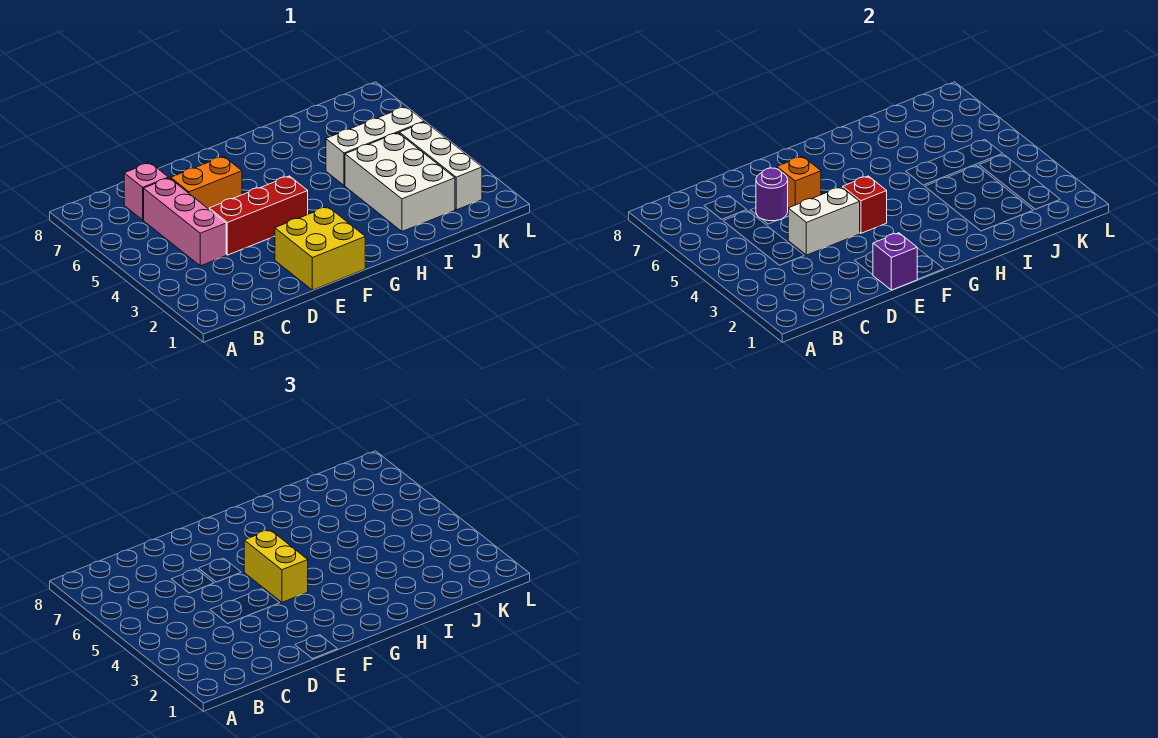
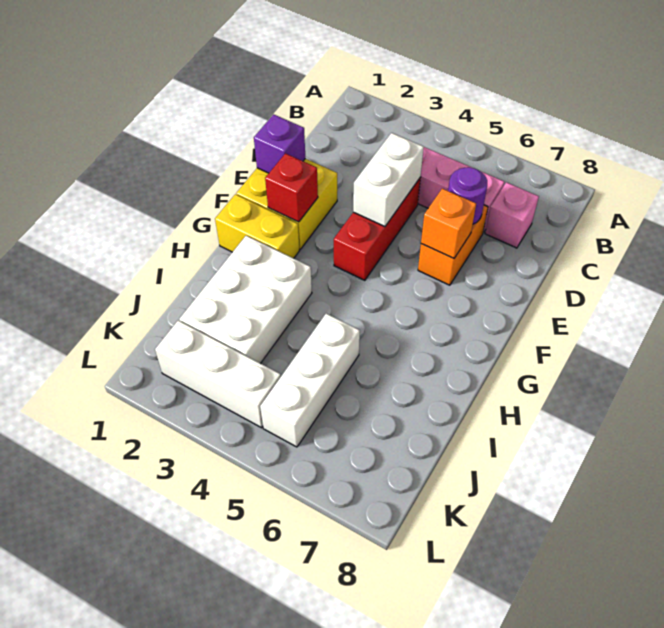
red 1x1 brick [843,176,887,233] -> red 1x1 brick moved to [265,153,318,222]
yellow 1x2 brick [244,530,308,602] -> yellow 1x2 brick moved to [215,194,299,258]
white 2x3 brick [345,133,455,231] -> white 2x3 brick turned to [179,236,312,363]

